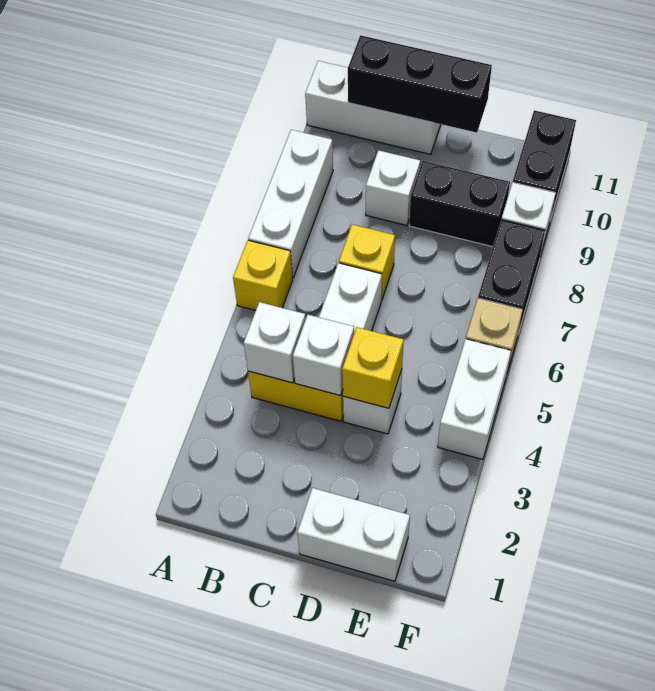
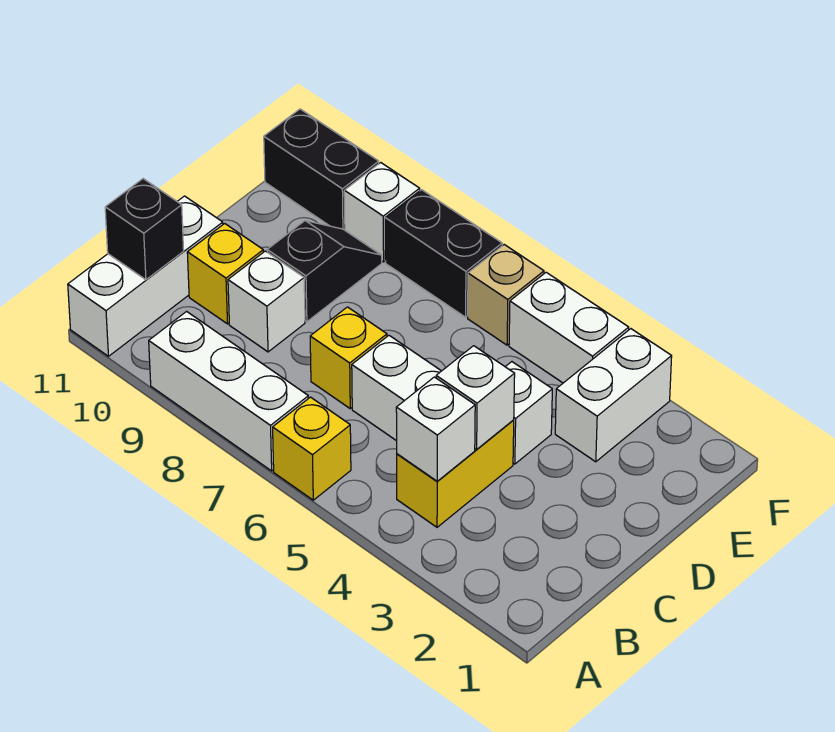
black 1x3 brick [348,35,492,133] -> black 1x1 brick [105,179,184,280]
white 1x2 brick [297,488,410,581] -> white 1x2 brick moved to [555,329,672,462]
yellow 1x1 brick [342,327,404,408] -> yellow 1x1 brick moved to [187,224,263,324]
black 1x2 brick [409,161,510,247] -> black 1x2 slope [267,221,382,322]

